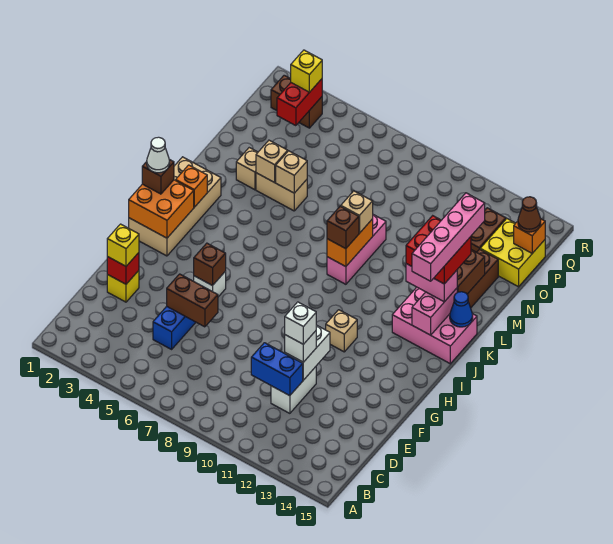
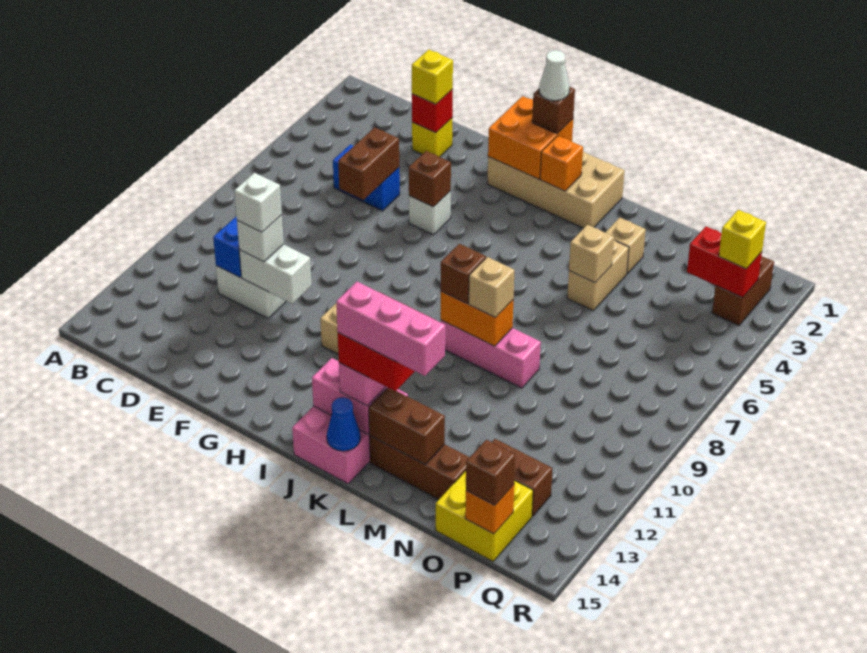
pink 1x4 brick [412,193,485,281] -> pink 1x3 brick [336,281,445,376]
tan 1x1 brick [256,140,288,183] -> none
brown 1x1 cone [518,197,541,232] -> brown 1x1 brick [466,440,515,505]

